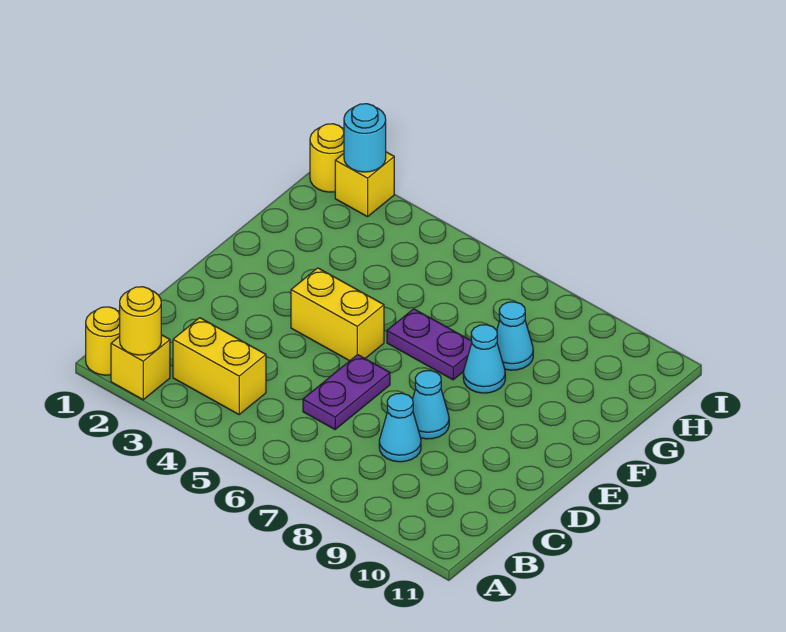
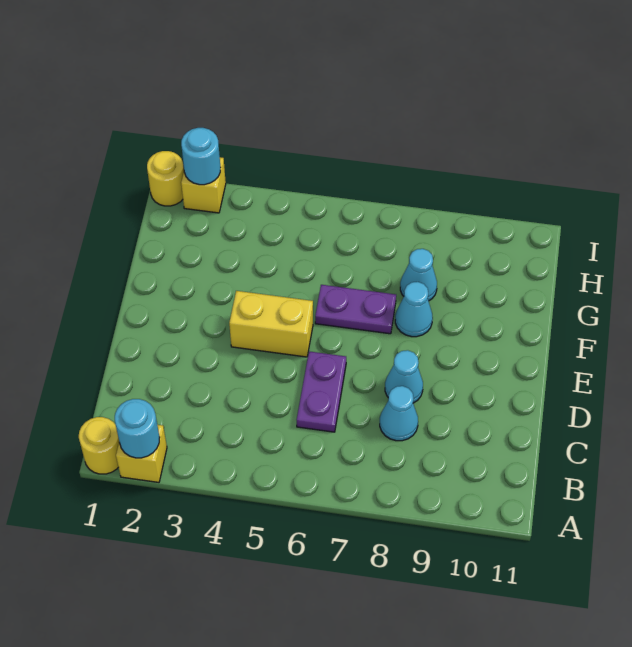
yellow 1x1 round brick [120,287,161,355] -> cyan 1x1 round brick [115,399,160,458]
yellow 1x2 brick [173,318,266,414] -> none

